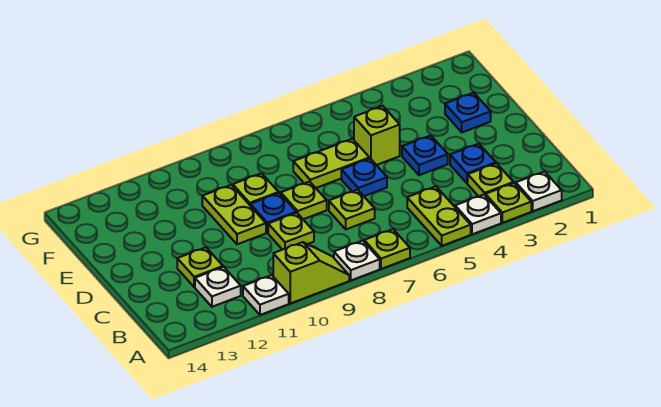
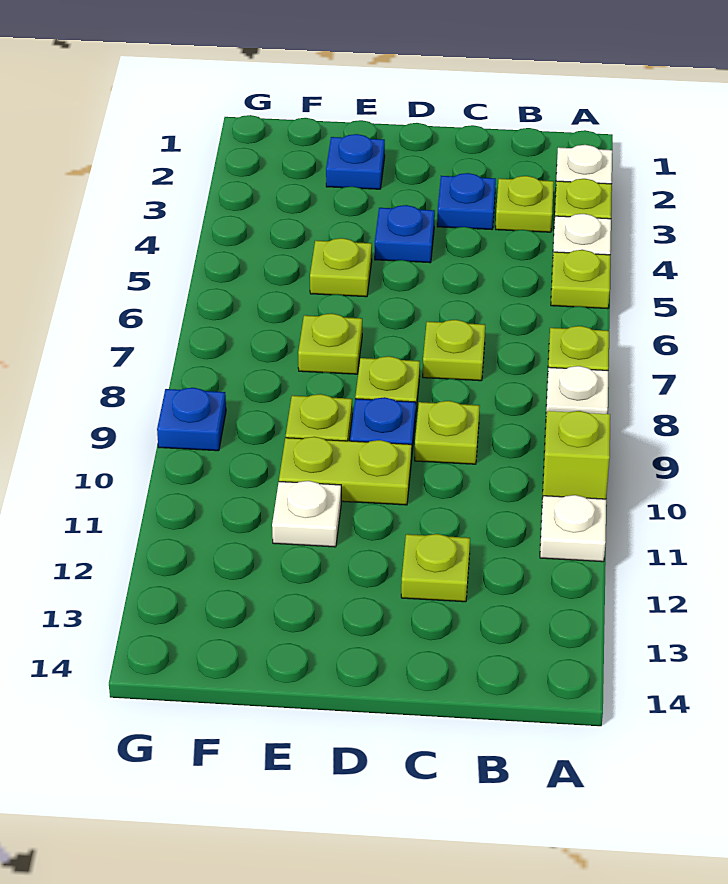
lime 1x2 plate [407,186,471,246] -> lime 1x1 plate [551,250,610,309]
white 1x1 plate [195,267,241,307] -> white 1x1 plate moved to [272,481,341,547]
blue 1x1 plate [341,159,387,196] -> blue 1x1 plate moved to [157,388,226,451]
lime 1x1 brick [354,106,400,165] -> lime 1x1 plate [310,238,372,297]
lime 1x2 plate [293,139,369,188] -> lime 1x1 plate [298,314,362,374]

